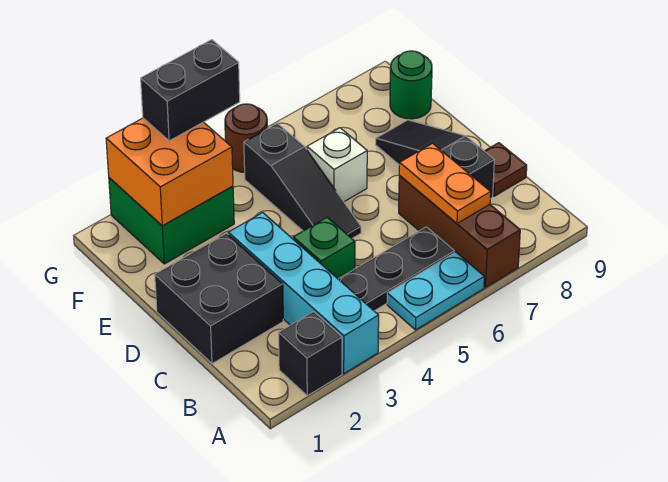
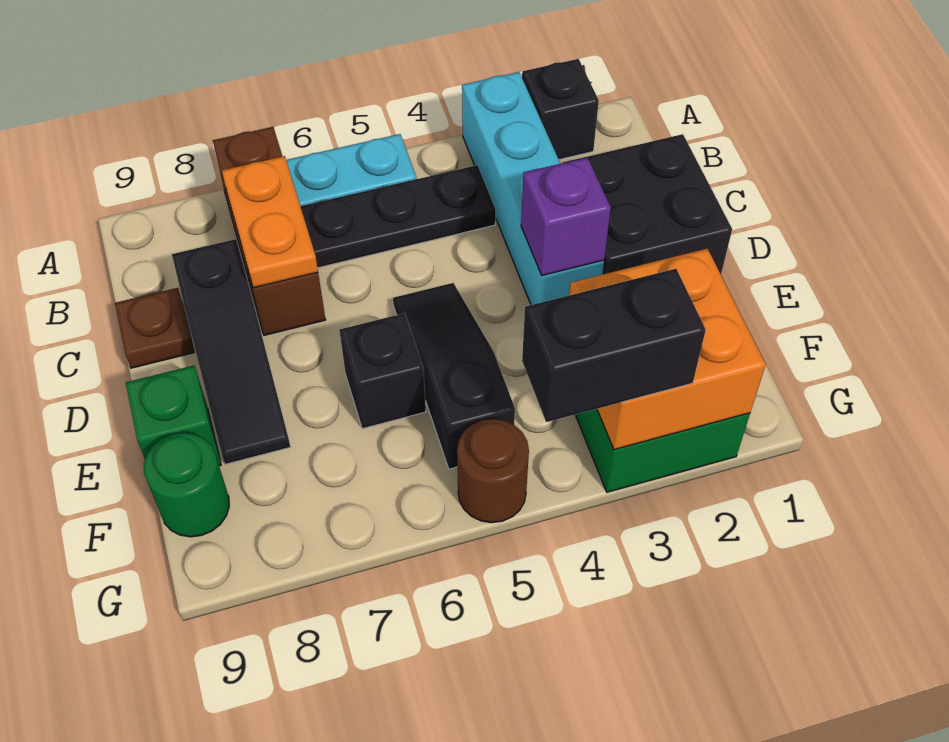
green 1x1 brick [293,217,355,279] -> green 1x1 brick moved to [126,366,221,466]
none -> purple 1x1 brick [521,157,611,276]
white 1x1 brick [307,128,367,202] -> black 1x1 brick [339,313,426,429]

